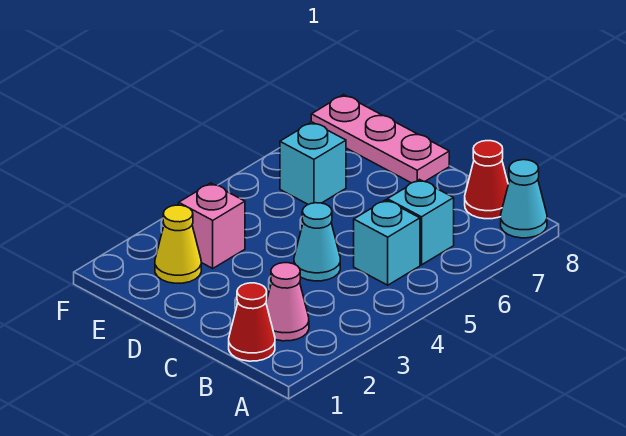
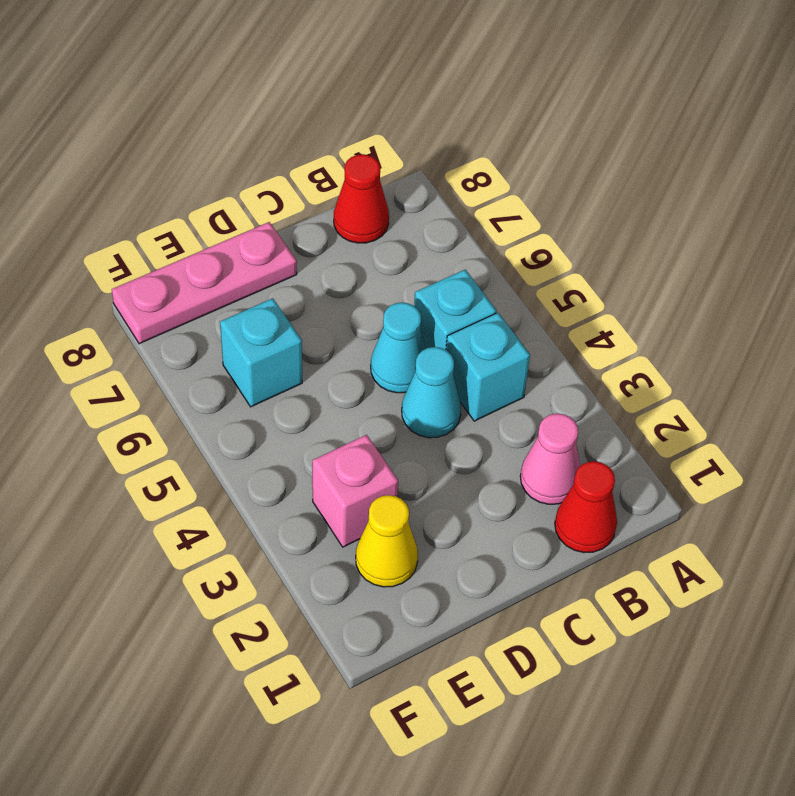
cyan 1x1 cone [501,160,547,238] -> cyan 1x1 cone moved to [371,303,426,393]
cyan 1x1 brick [387,180,454,265] -> cyan 1x1 brick moved to [446,313,530,421]

